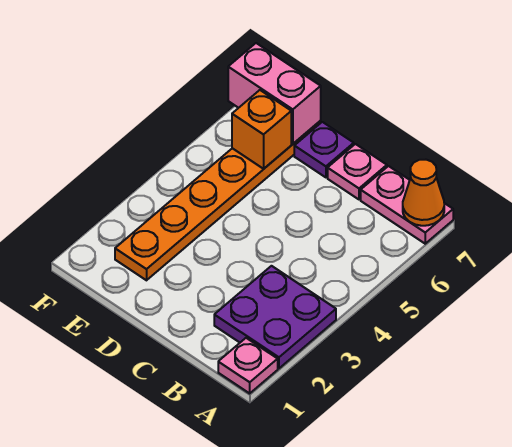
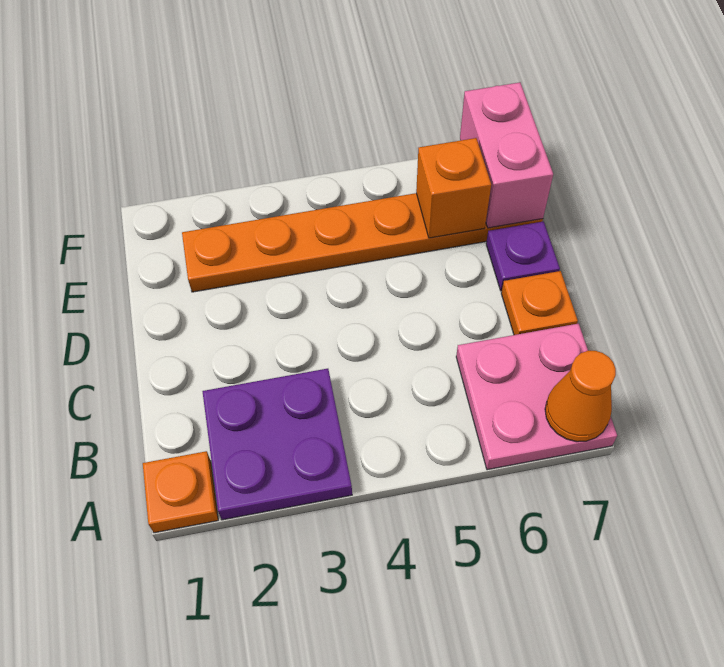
pink 1x1 plate [218,338,278,393] -> orange 1x1 plate [143,451,218,533]
pink 1x2 plate [361,166,453,244] -> pink 2x2 plate [456,324,617,470]
pink 1x1 plate [328,144,387,199] -> orange 1x1 plate [501,271,578,335]

